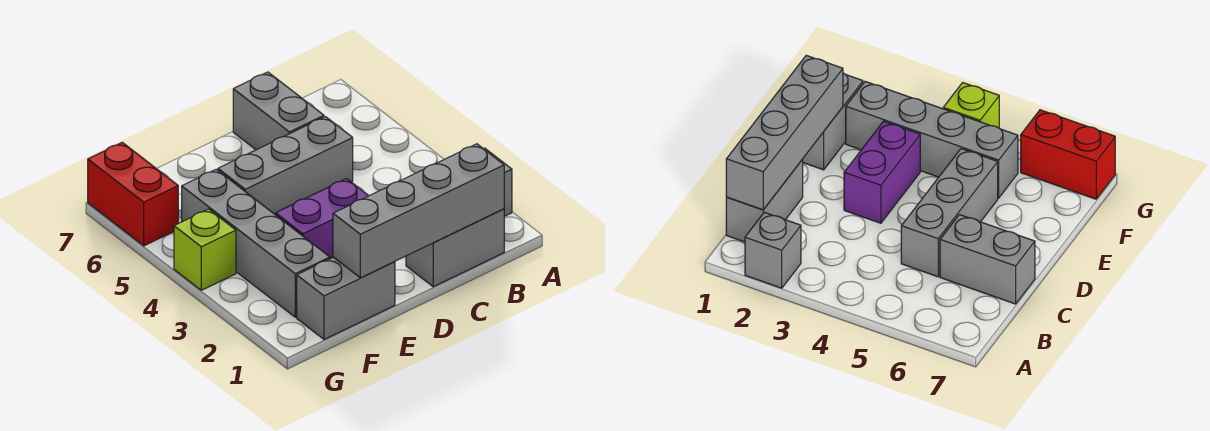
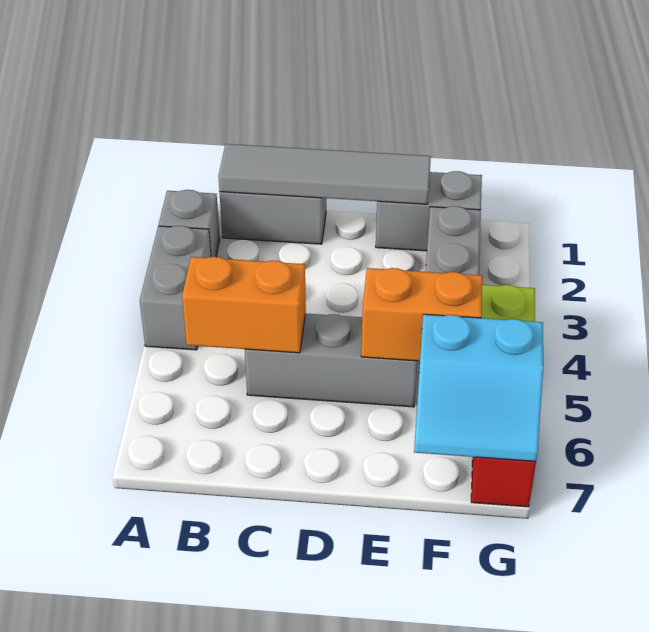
grey 1x4 brick [333,144,504,278] -> grey 1x4 tile [218,144,431,204]
none -> orange 1x2 brick [182,257,306,353]
grey 1x2 brick [233,72,324,150] -> grey 1x2 brick moved to [140,226,211,350]
purple 1x2 brick [276,179,369,259] -> none
none -> orange 1x2 brick [361,268,483,361]
none -> cyan 2x2 slope [414,314,543,461]

